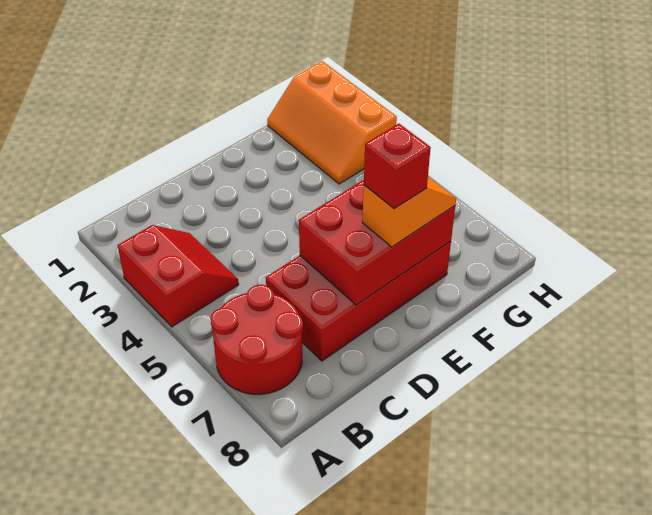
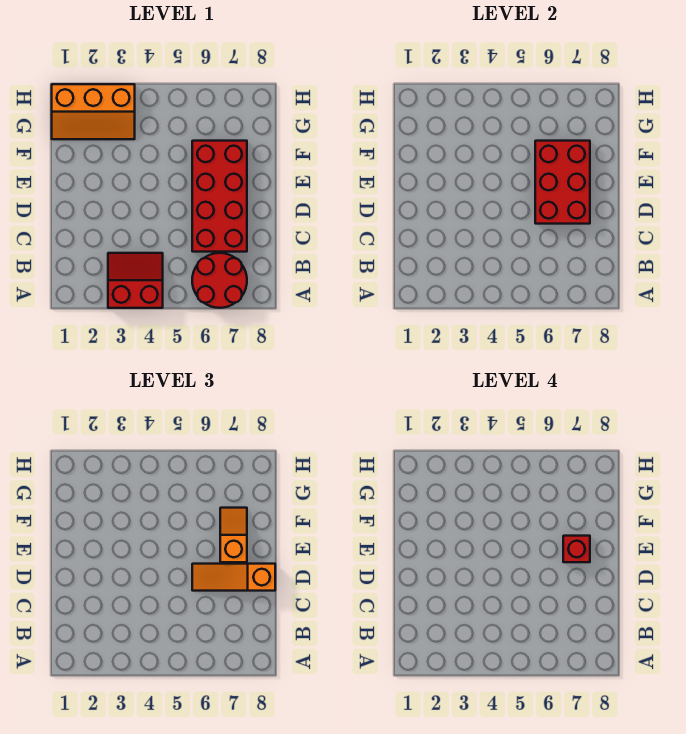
none -> orange 1x3 slope [192,564,275,591]

